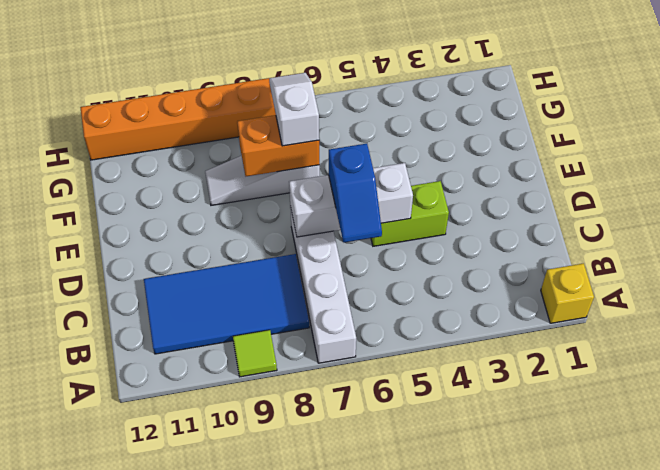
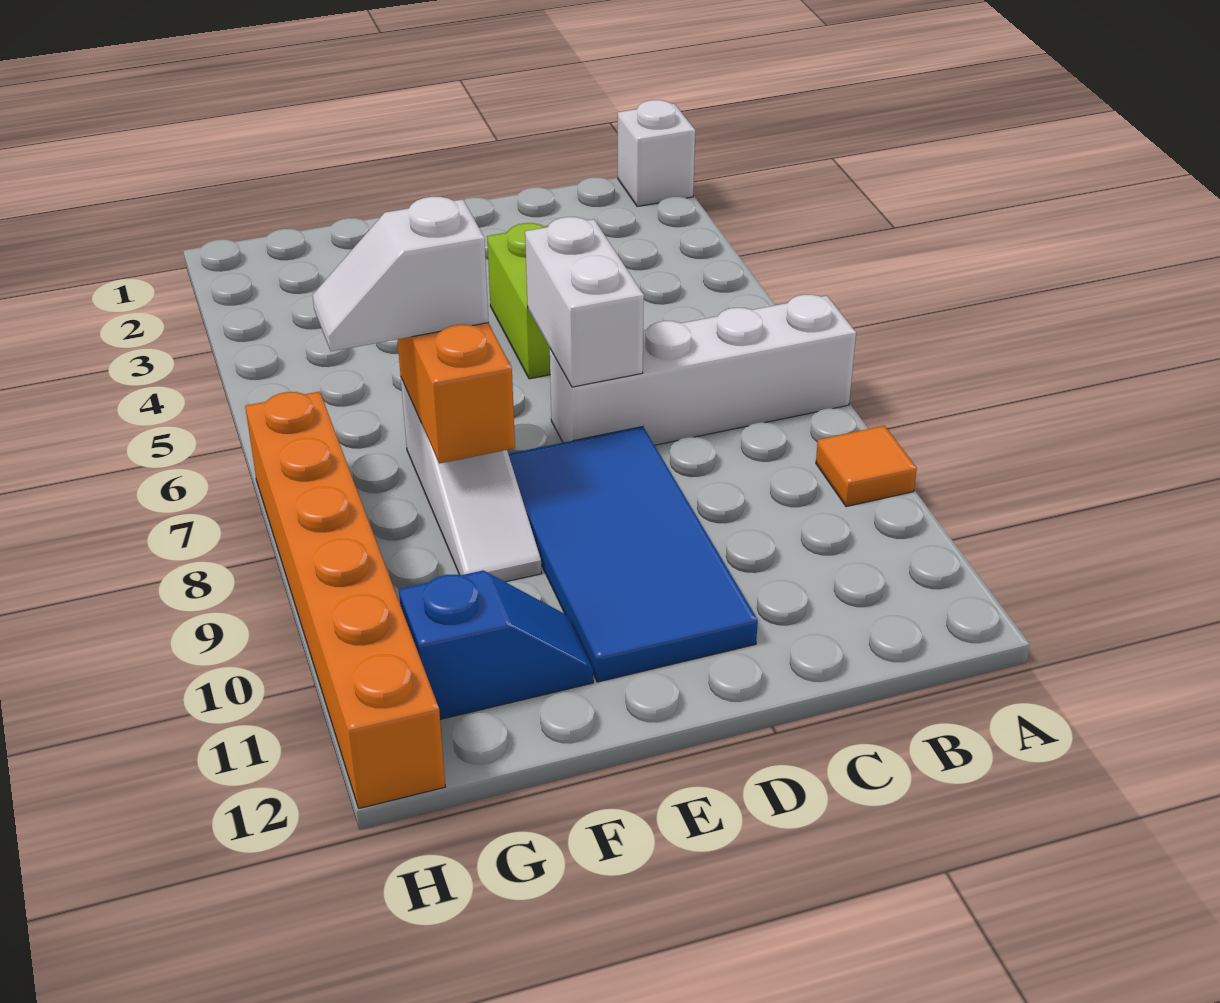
yellow 1x1 brick [541,263,594,323] -> white 1x1 brick [618,100,695,207]
lime 1x1 tile [233,330,277,377] -> orange 1x1 tile [816,426,917,507]
blue 2x4 tile [144,254,309,354] -> blue 2x4 tile moved to [508,427,758,682]
blue 1x2 slope [329,144,382,243] -> blue 1x2 slope moved to [399,570,593,719]
white 1x3 brick [289,163,413,237] -> white 1x2 brick [525,217,644,387]

